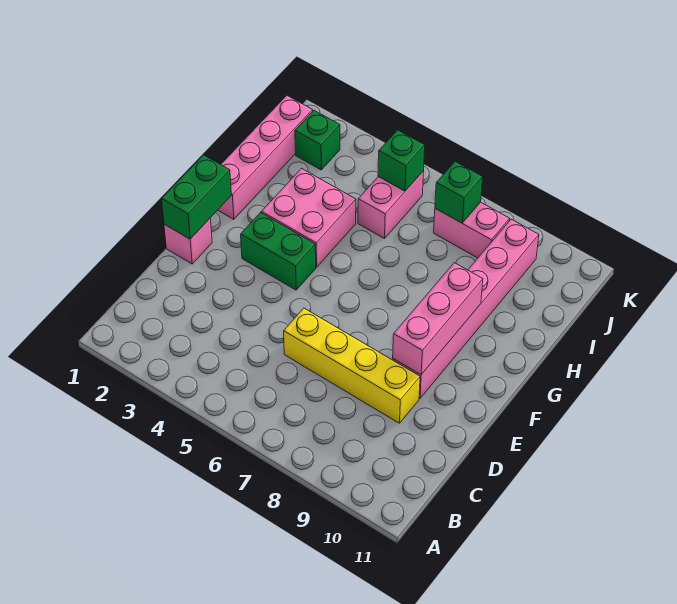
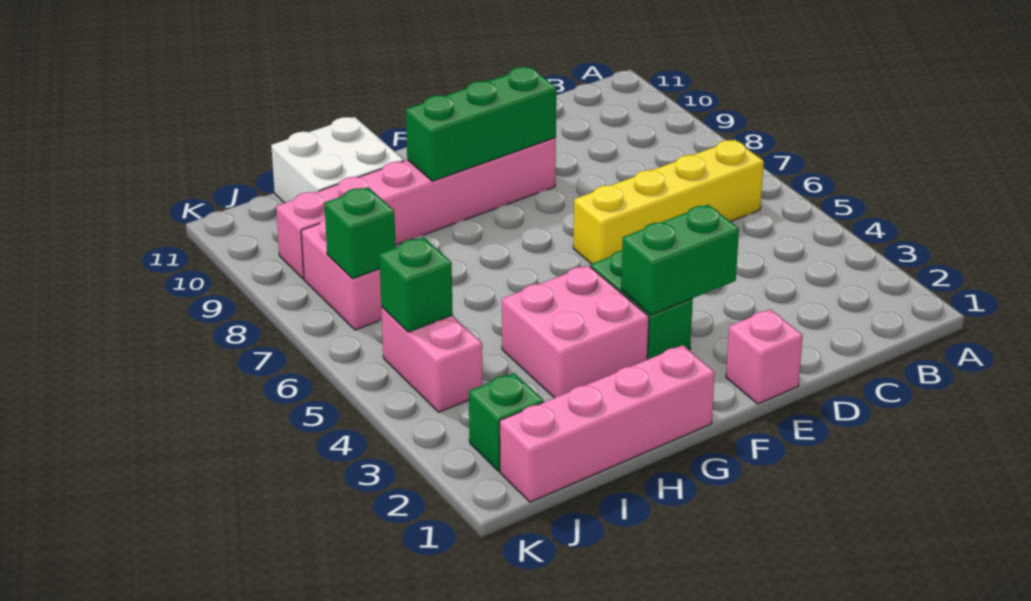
yellow 1x4 brick [284,308,420,423] -> yellow 1x4 brick turned to [573,140,764,264]
green 1x2 brick [162,155,231,239] -> green 1x2 brick moved to [621,205,739,315]
pink 1x3 brick [393,263,483,375] -> green 1x3 brick [406,67,556,181]
none -> white 2x2 brick [271,117,404,203]
pink 1x2 brick [358,171,424,239] -> pink 1x2 brick turned to [381,307,482,412]

